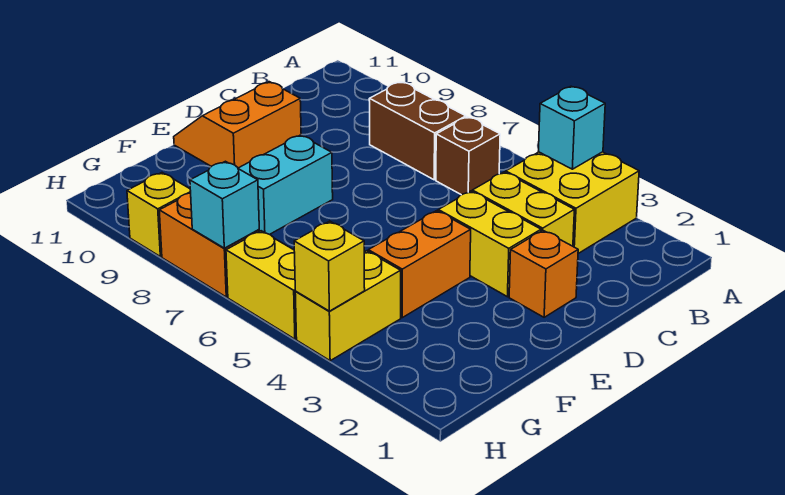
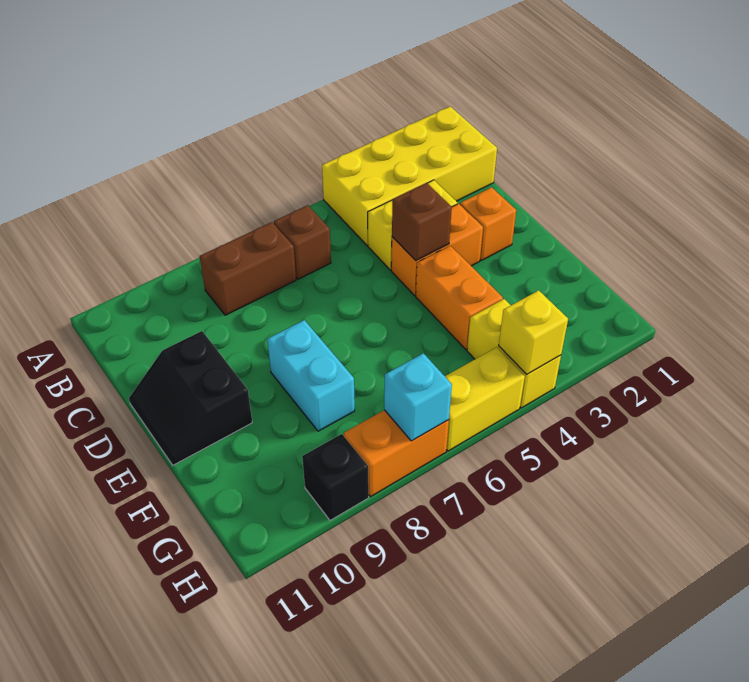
yellow 2x2 brick [506,152,639,254] -> yellow 2x4 brick [322,106,497,245]
cyan 1x1 brick [538,86,605,169] -> none
yellow 1x2 brick [438,191,541,297] -> orange 1x2 brick [391,204,483,295]
none -> brown 1x1 brick [392,183,452,261]
orange 2x2 slope [174,82,301,168] -> black 2x2 slope [129,331,252,465]
yellow 1x1 brick [127,173,191,257] -> black 1x1 brick [302,434,369,520]

